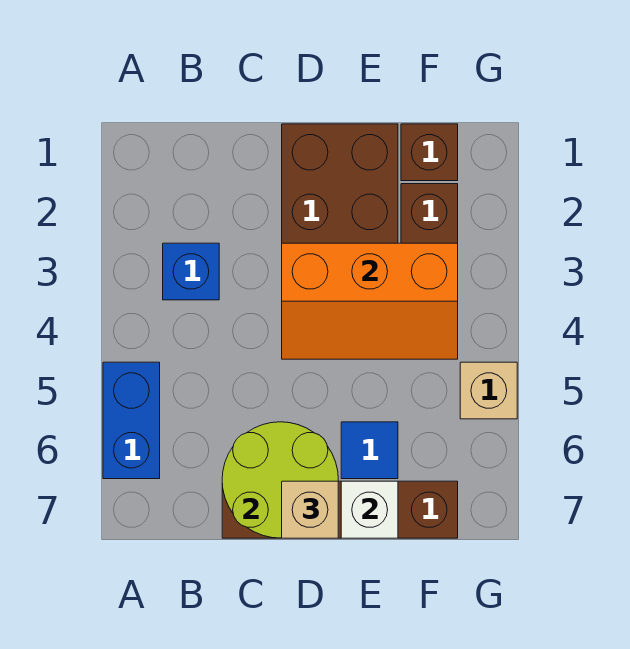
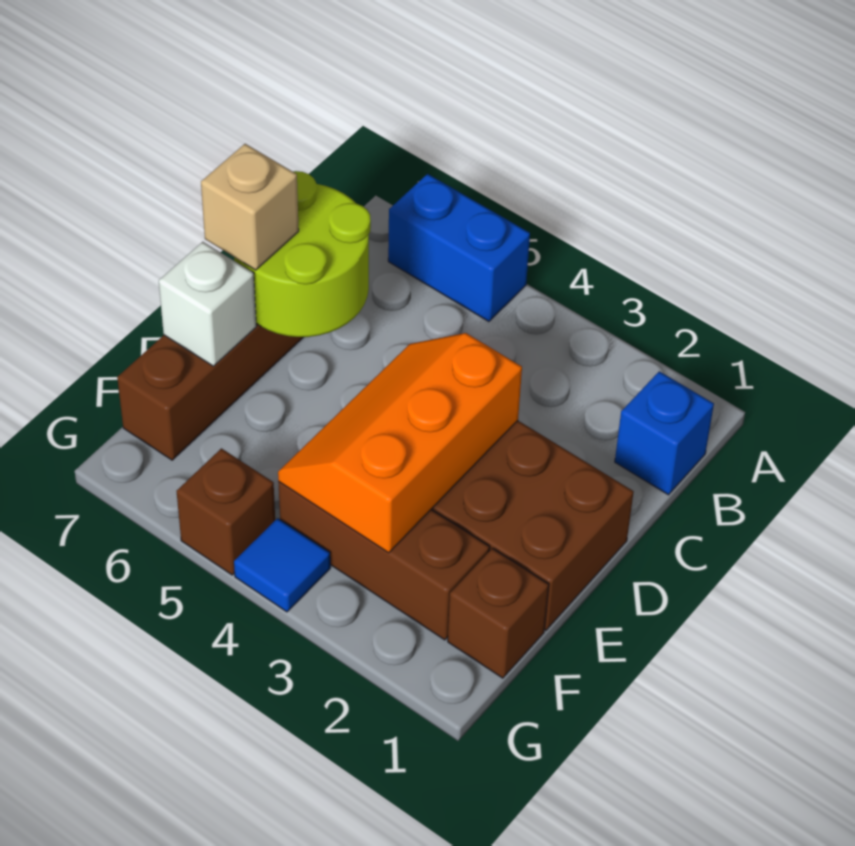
blue 1x1 brick [163,243,219,300] -> blue 1x1 brick moved to [615,371,714,495]
blue 1x1 tile [341,422,398,479] -> blue 1x1 tile moved to [234,518,330,612]
tan 1x1 brick [460,362,517,419] -> brown 1x1 brick [177,448,275,575]

